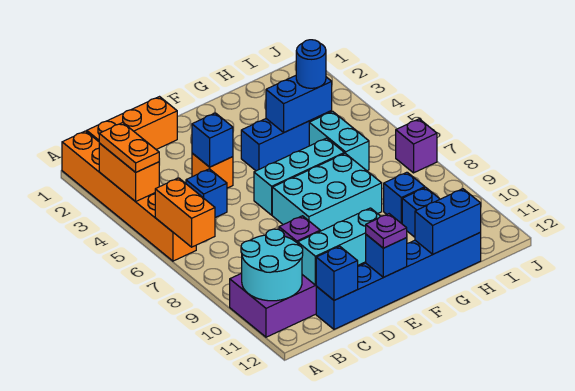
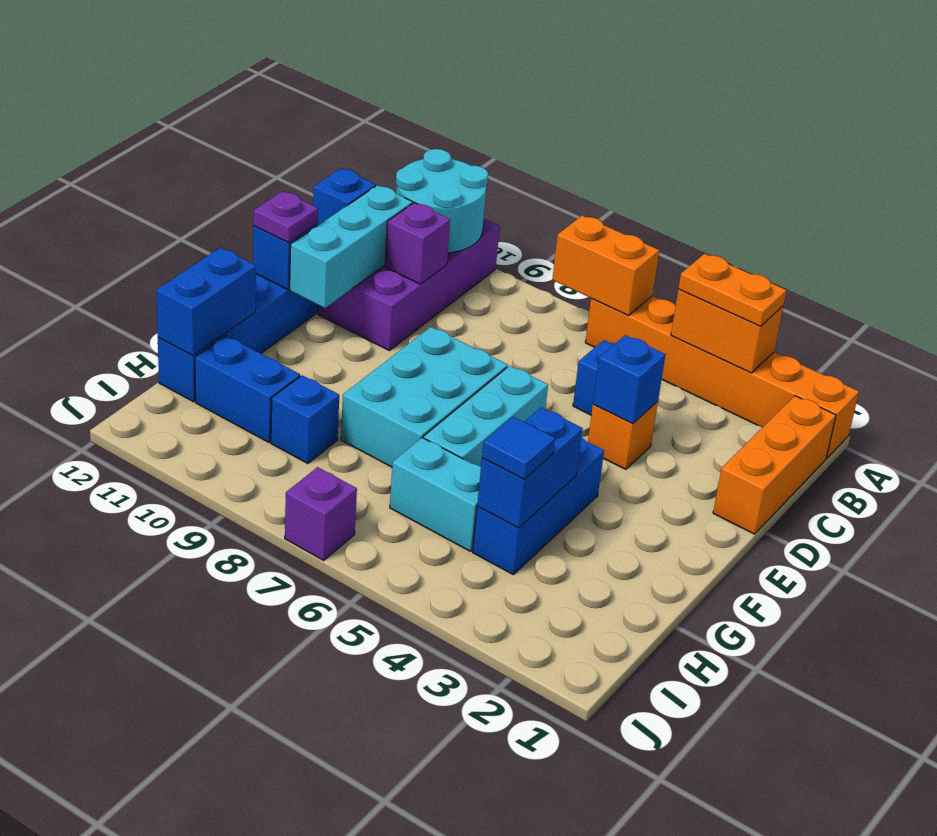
blue 1x1 round brick [296,40,326,88] -> blue 1x1 tile [482,417,555,479]

